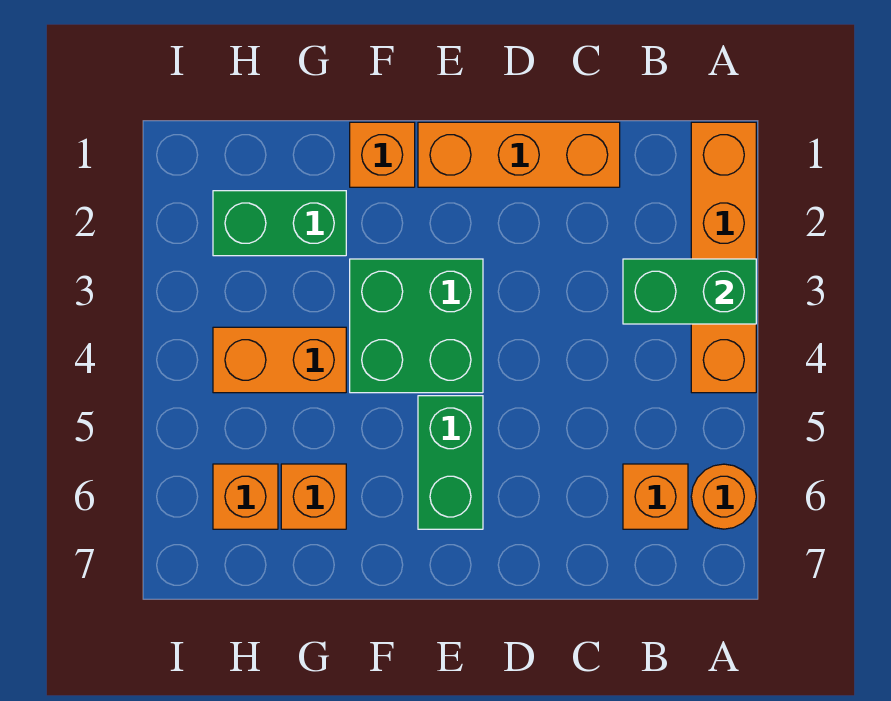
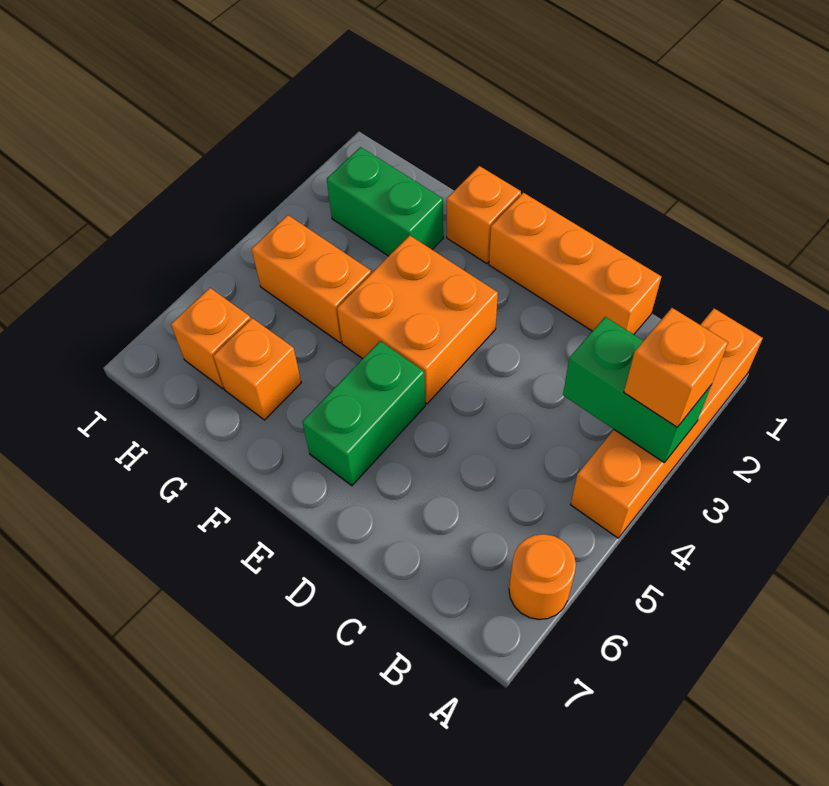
orange 1x1 brick [623,464,688,529] -> orange 1x1 brick moved to [624,308,728,427]
green 2x2 brick [350,259,483,393] -> orange 2x2 brick [337,235,498,404]

